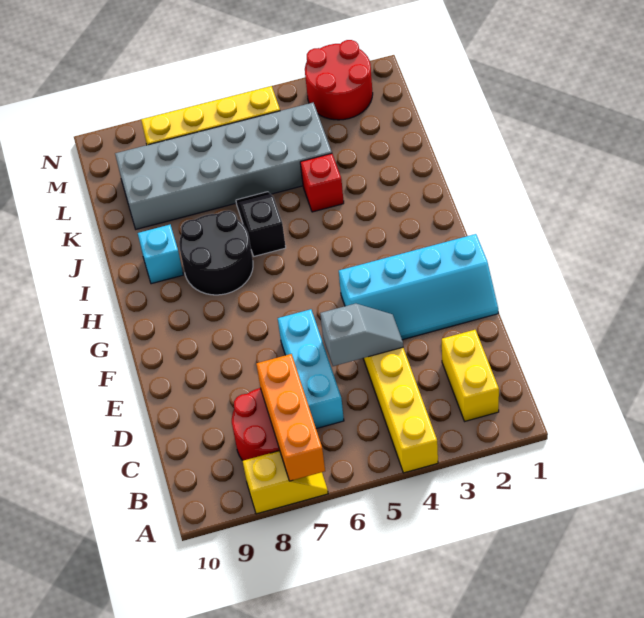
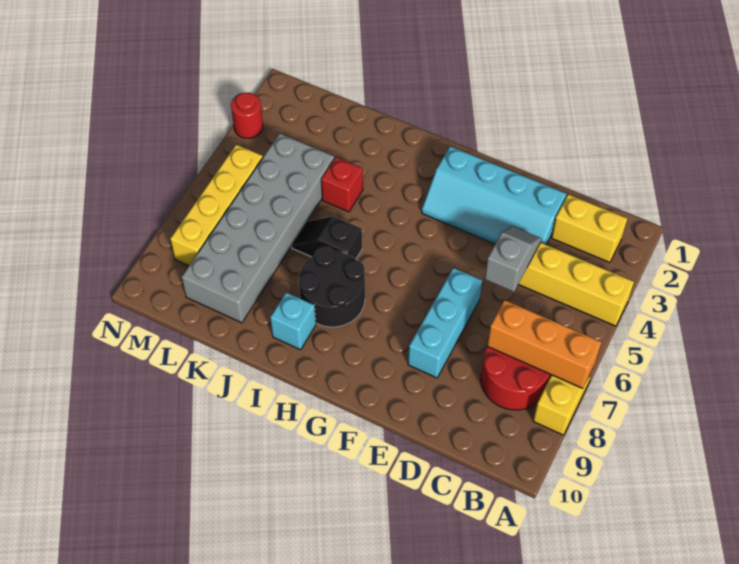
cyan 1x3 brick [278,309,344,429] -> cyan 1x3 brick turned to [408,268,482,378]
cyan 2x4 slope [339,234,498,340] -> cyan 2x4 slope turned to [422,146,566,244]
red 2x2 round brick [305,40,373,120] -> red 1x1 round brick [231,93,263,138]

